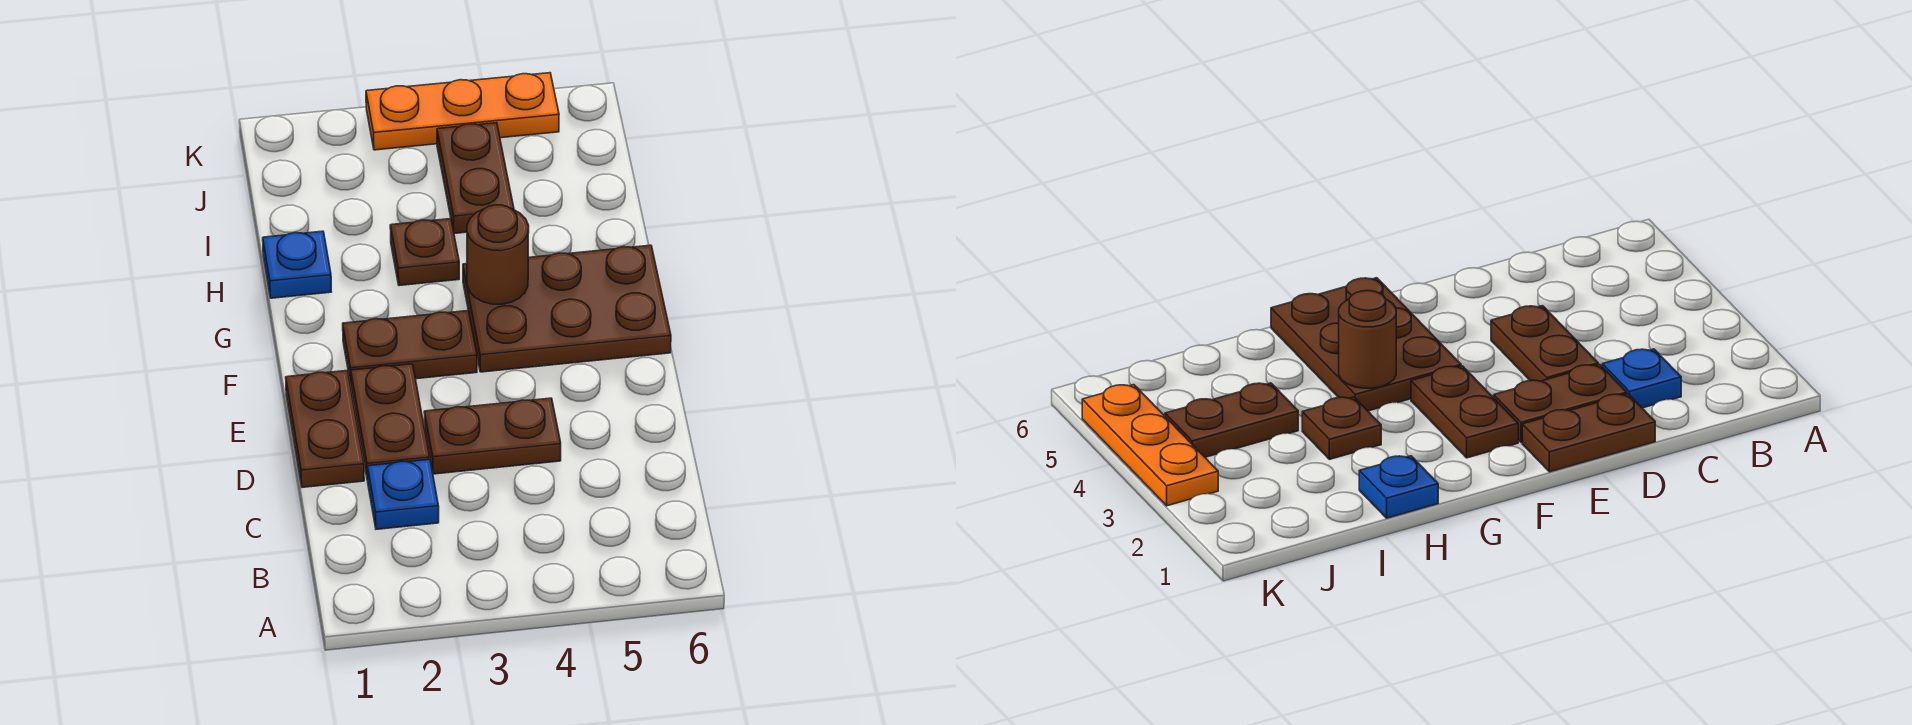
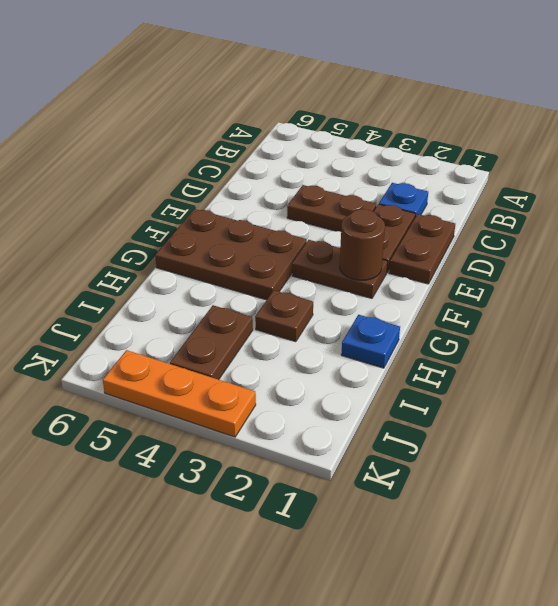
brown 1x1 round brick [467,205,529,304] -> brown 1x1 round brick moved to [340,209,385,280]

